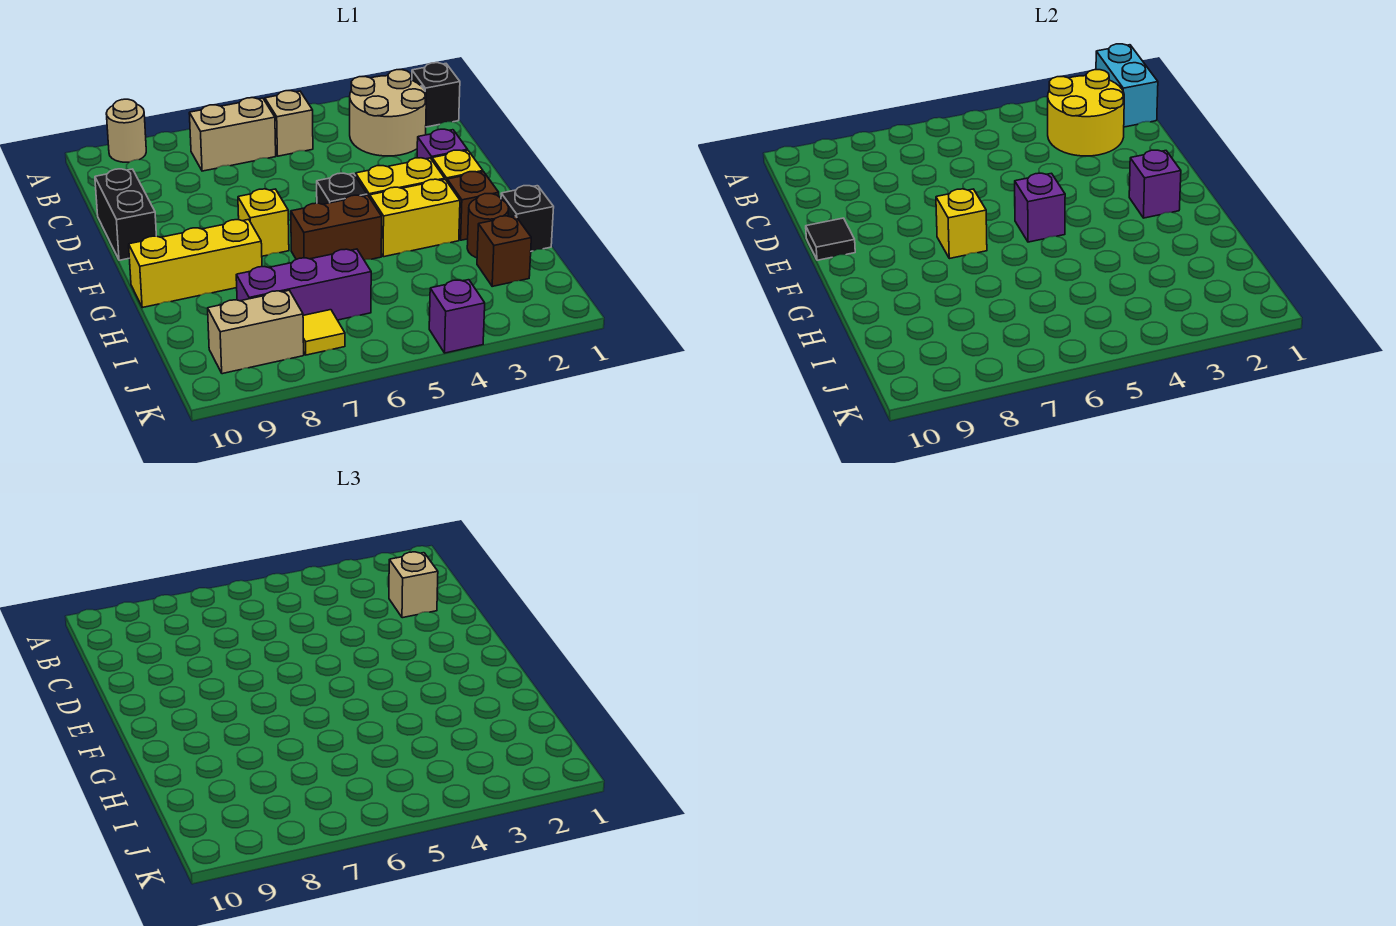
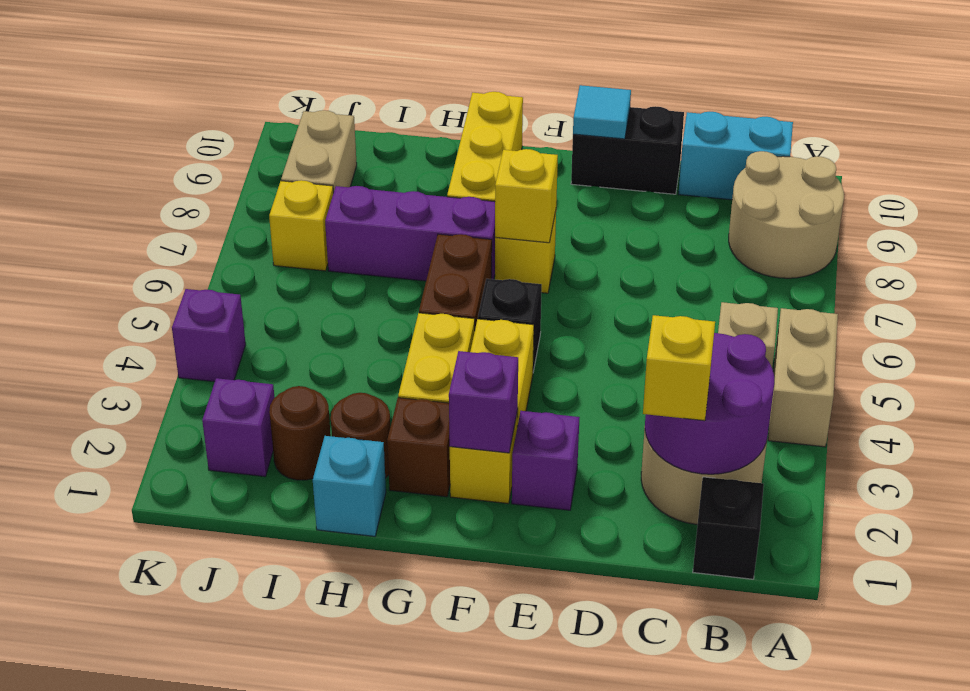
cyan 1x2 brick [1096,44,1158,127] -> cyan 1x2 brick moved to [679,112,793,200]
tan 1x1 round brick [106,99,146,162] -> tan 2x2 round brick [729,151,844,278]
yellow 2x2 round brick [1048,70,1124,156] -> purple 2x2 round brick [645,333,774,474]
tan 1x2 brick [189,98,276,171] -> tan 1x2 brick moved to [768,308,838,447]
tan 1x1 brick [389,552,438,618] -> yellow 1x1 brick [643,315,715,421]
black 1x1 tile [806,218,855,260] -> cyan 1x1 tile [573,85,631,139]
purple 1x1 brick [1015,173,1065,242] -> purple 1x1 brick moved to [202,378,275,477]
black 1x1 brick [501,186,554,251] -> cyan 1x1 brick [313,436,386,536]
brown 1x1 brick [477,216,531,286] -> brown 1x1 round brick [269,386,331,480]
purple 1x3 brick [236,249,371,320] -> purple 1x3 brick turned to [325,186,495,281]
yellow 1x1 tile [303,310,345,355] -> yellow 1x1 brick [269,180,333,271]

